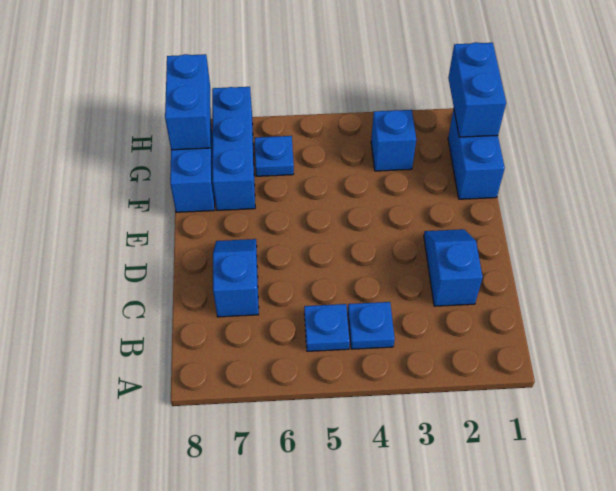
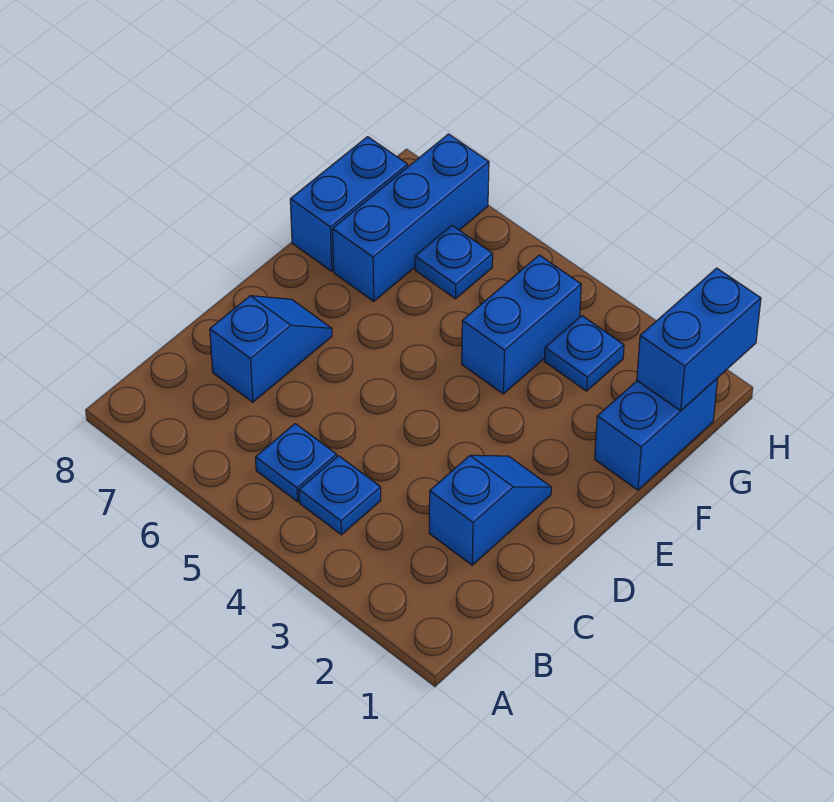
blue 1x1 brick [371,110,416,171] -> blue 1x1 plate [544,316,624,391]
blue 1x2 brick [165,54,211,150] -> blue 1x2 brick moved to [462,255,581,394]

